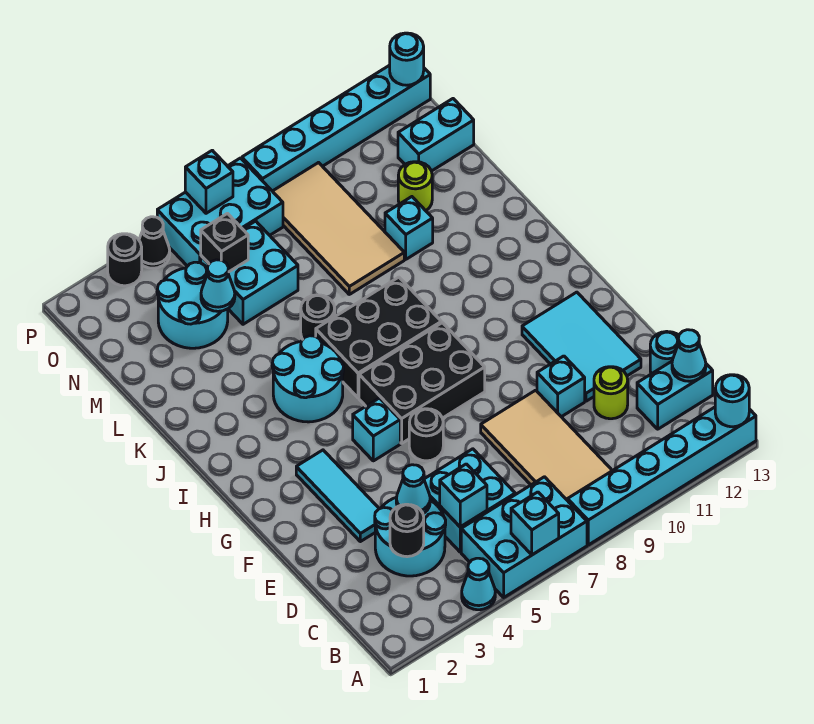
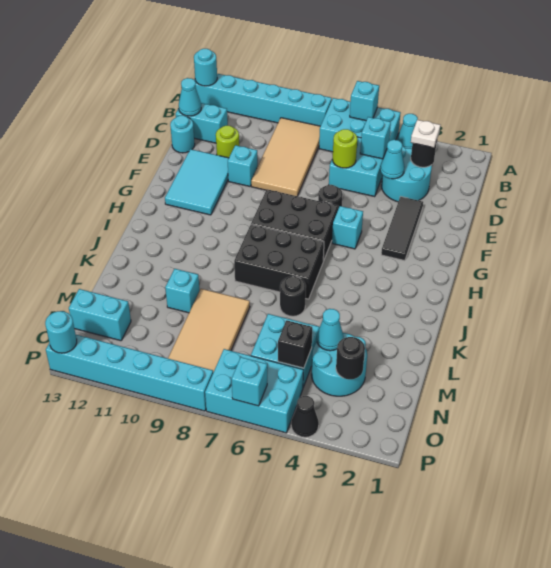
none -> white 1x1 plate [411,120,440,148]
cyan 1x3 tile [296,450,379,542] -> black 1x3 tile [381,197,423,261]
cyan 2x2 round brick [272,336,344,422] -> none
lime 1x1 round brick [398,162,432,211] -> lime 1x1 round brick moved to [332,129,357,168]
black 1x1 round brick [108,234,142,286] -> black 1x1 round brick moved to [336,337,365,379]

